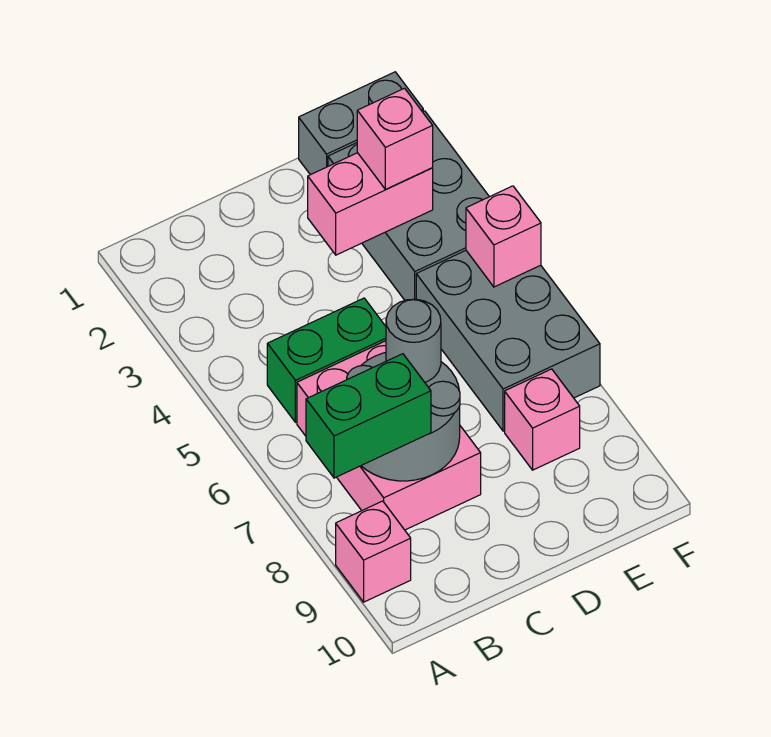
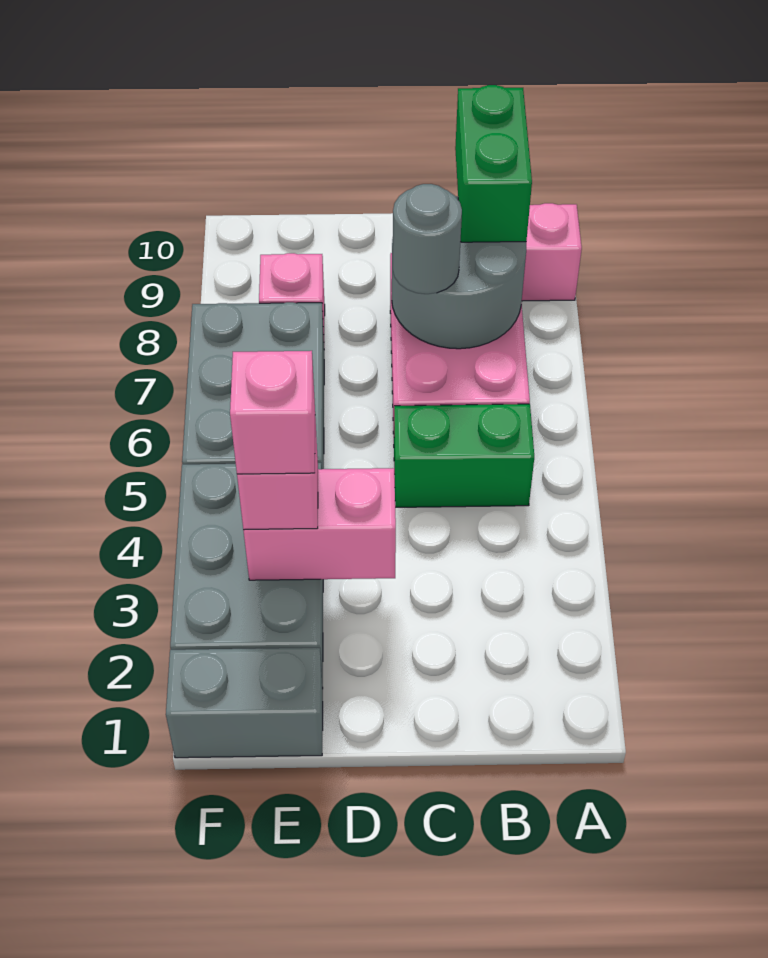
green 1x2 brick [306,354,431,478] -> green 1x2 brick turned to [455,85,532,242]
pink 1x1 brick [466,186,541,287] -> pink 1x1 brick moved to [230,351,315,474]

